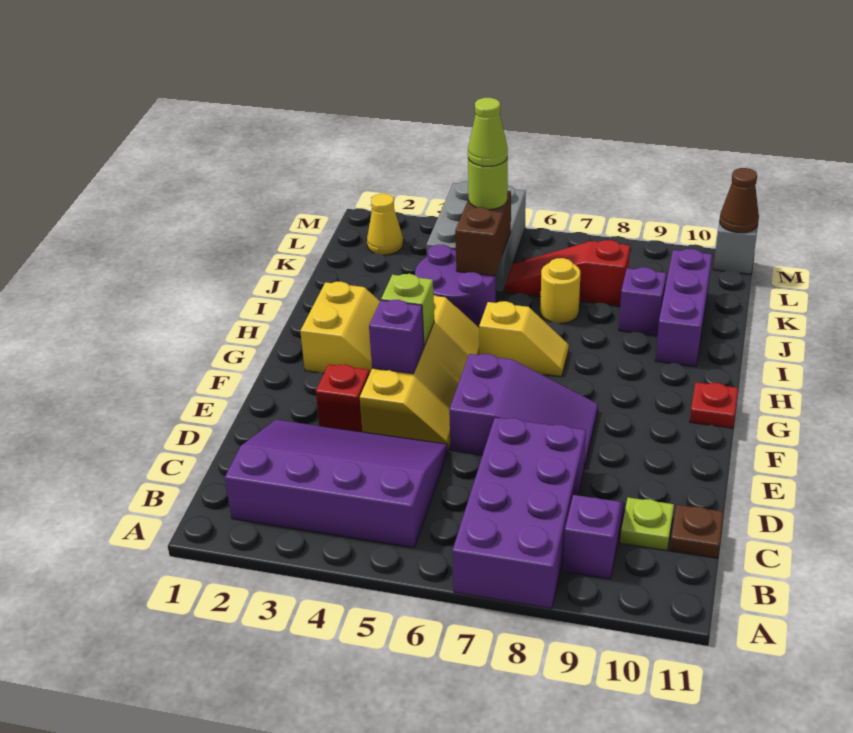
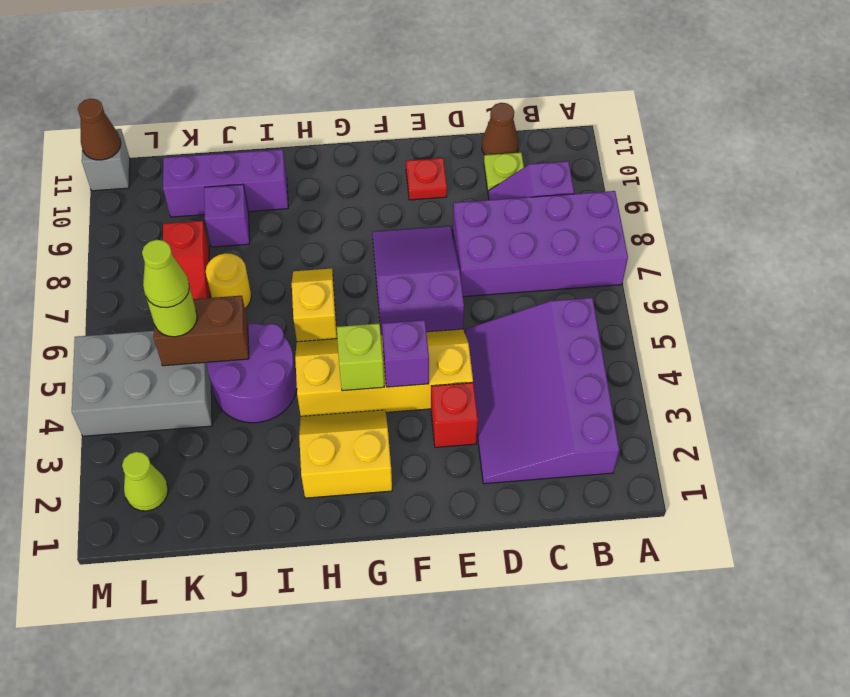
brown 1x1 plate [670,505,723,558] -> brown 1x1 cone [482,103,519,155]
red 1x1 plate [690,382,738,428] -> red 1x1 plate moved to [406,158,447,200]
yellow 1x1 cone [367,194,403,255] -> lime 1x1 cone [122,452,168,511]

